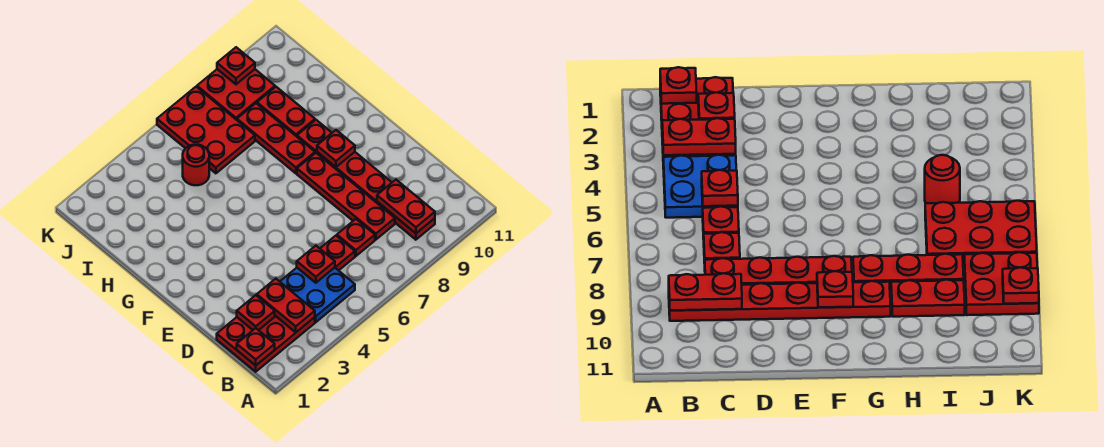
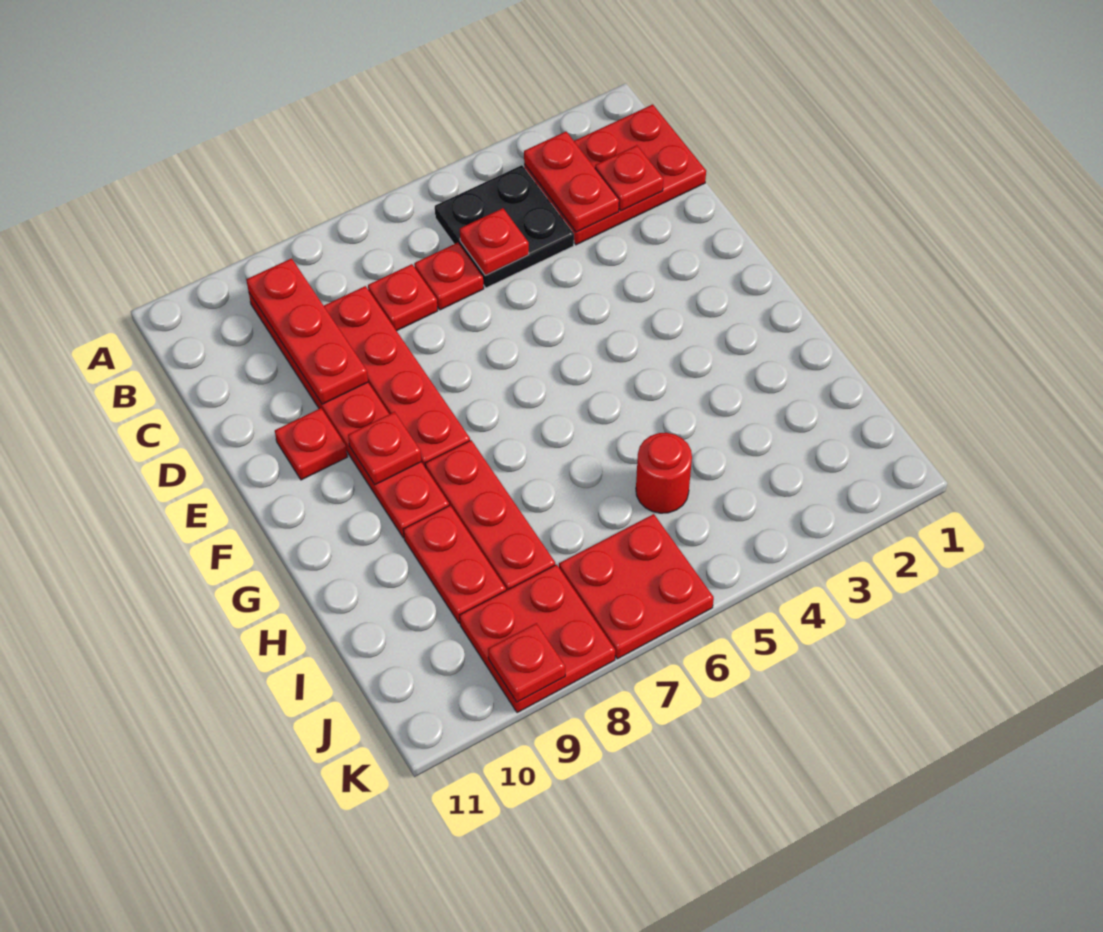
red 1x1 plate [237,328,275,366] -> red 1x1 plate moved to [275,408,347,480]
blue 2x2 plate [280,268,355,322] -> black 2x2 plate [435,165,574,288]
red 1x2 plate [377,180,435,233] -> red 1x3 plate [246,258,368,404]
red 2x3 plate [157,87,255,173] -> red 2x2 plate [559,514,714,659]

